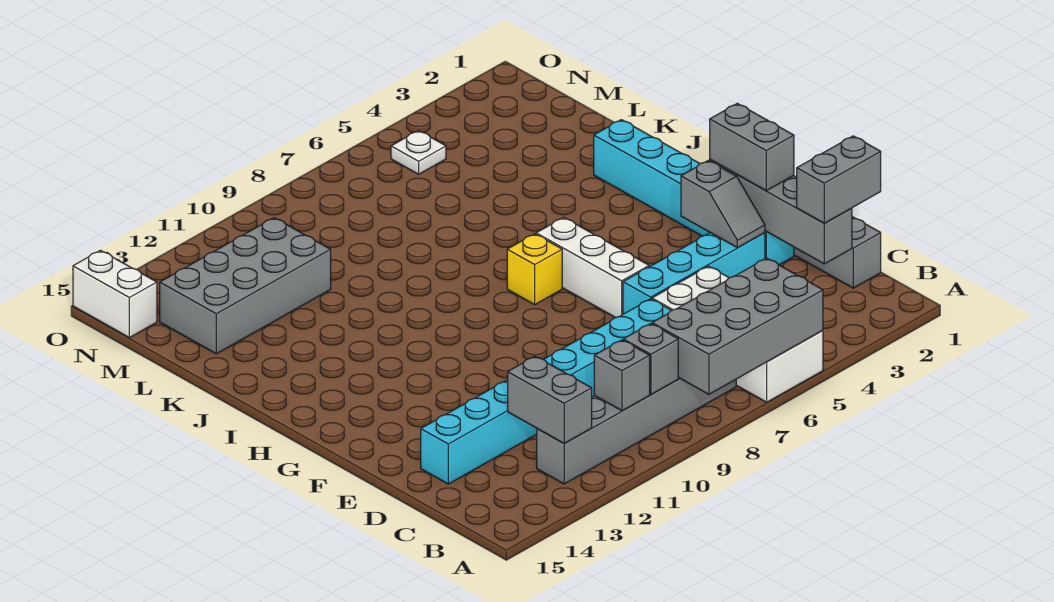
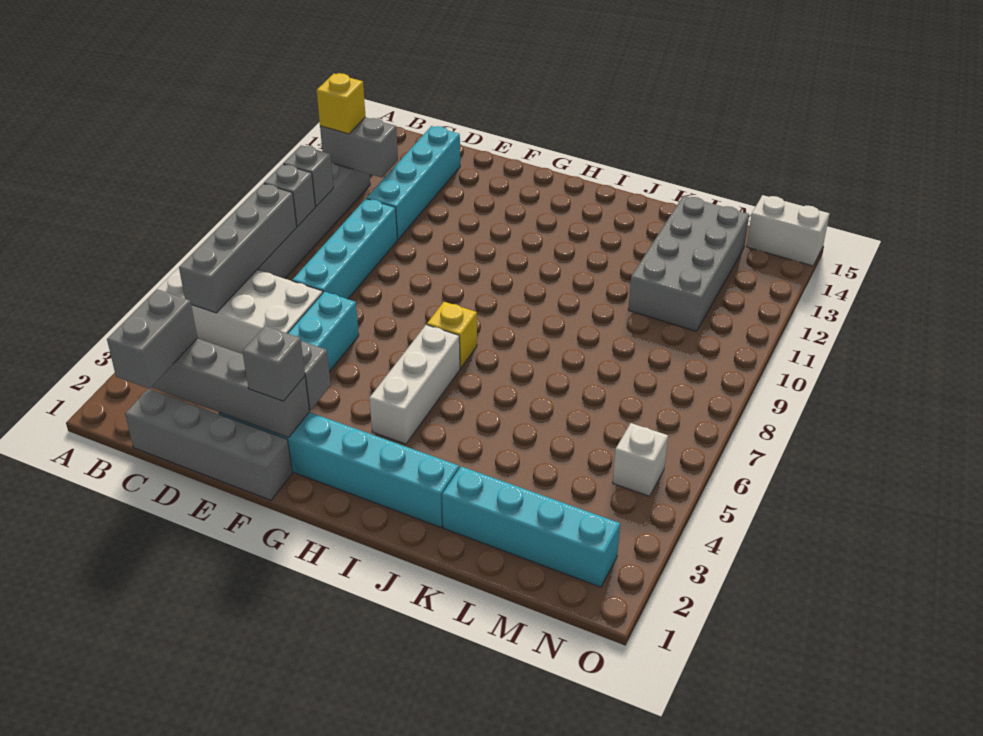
grey 2x4 brick [652,258,823,394] -> grey 1x4 brick [179,184,297,313]
none -> yellow 1x1 brick [317,73,366,134]
grey 1x2 brick [710,103,794,191] -> grey 1x1 brick [242,326,305,401]
white 1x3 brick [536,217,649,318] -> white 1x3 brick turned to [369,325,460,444]
none -> cyan 1x4 brick [442,466,620,587]
white 1x1 plate [391,131,446,174] -> white 1x1 brick [613,423,668,496]

